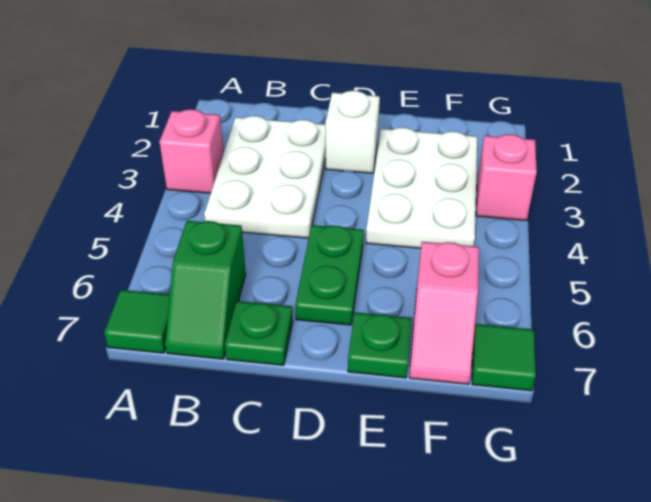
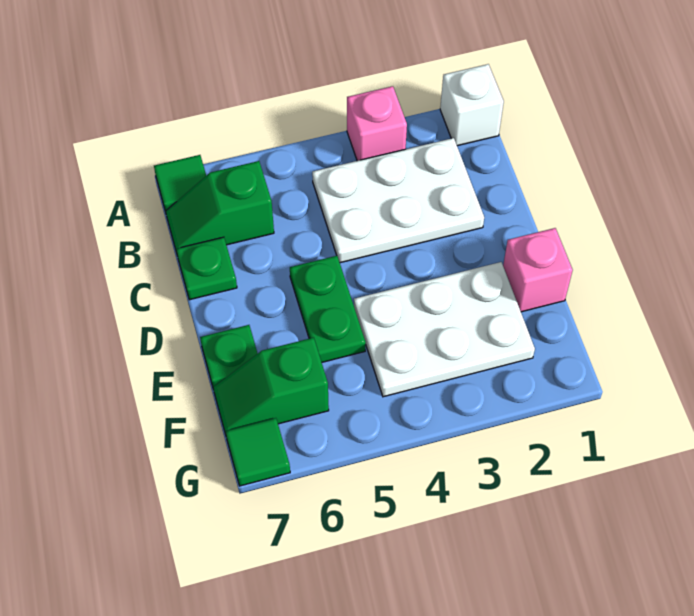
white 1x1 brick [326,91,380,173] -> white 1x1 brick moved to [440,64,504,146]
green 1x2 plate [295,225,364,325] -> green 1x2 plate turned to [290,256,366,362]
pink 1x2 slope [410,242,479,384] -> green 1x2 slope [213,338,329,434]
pink 1x1 brick [476,134,537,220] -> pink 1x1 brick moved to [503,228,573,312]

